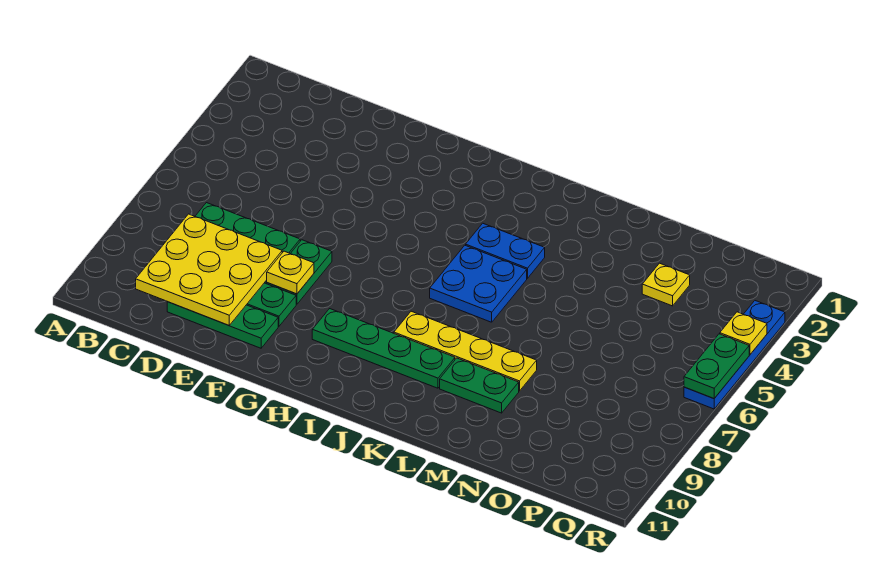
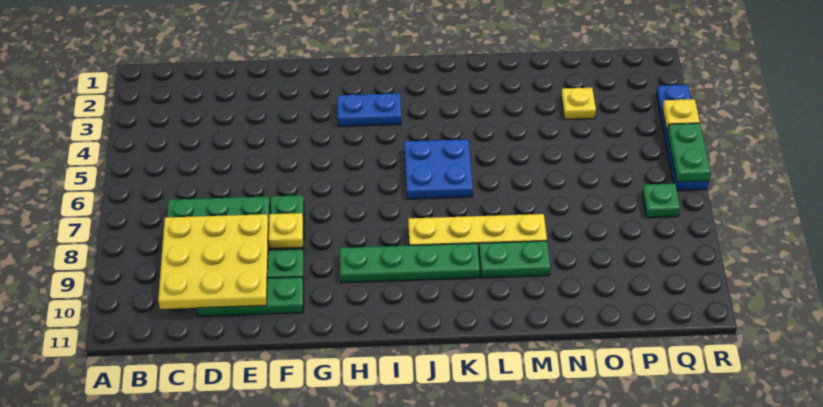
blue 1x2 plate [466,223,545,278] -> blue 1x2 plate moved to [337,93,401,126]
none -> green 1x1 plate [642,183,680,218]

